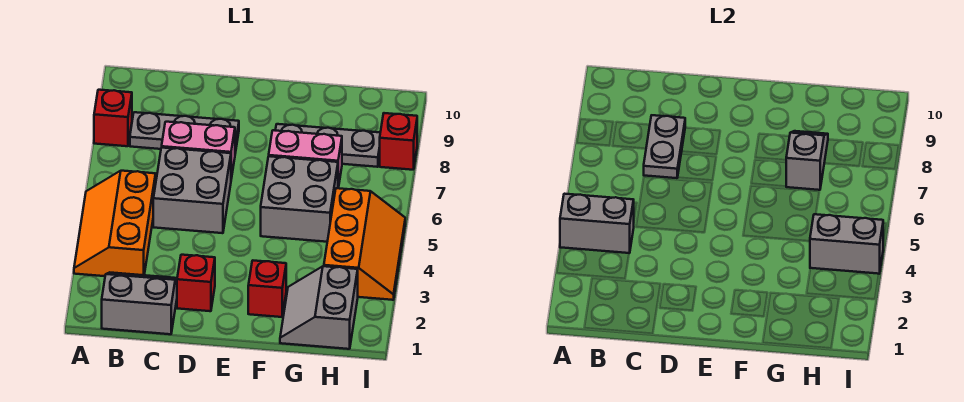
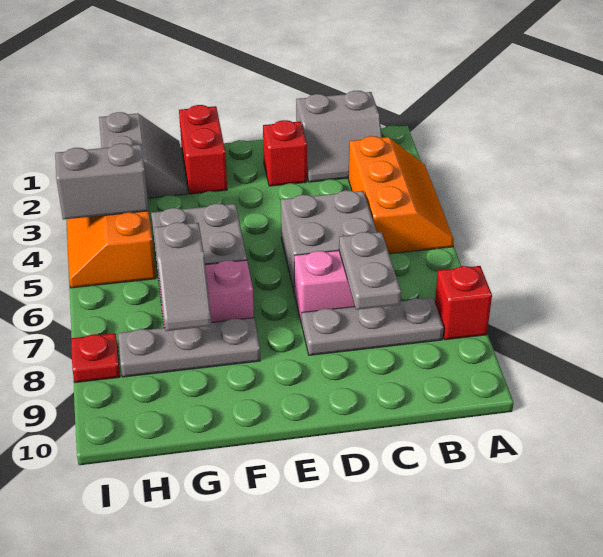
grey 1x2 brick [560,194,634,253] -> none
red 1x1 brick [248,261,286,317] -> red 1x2 brick [179,105,227,194]
red 1x1 brick [380,113,417,170] -> red 1x1 plate [71,333,120,383]

